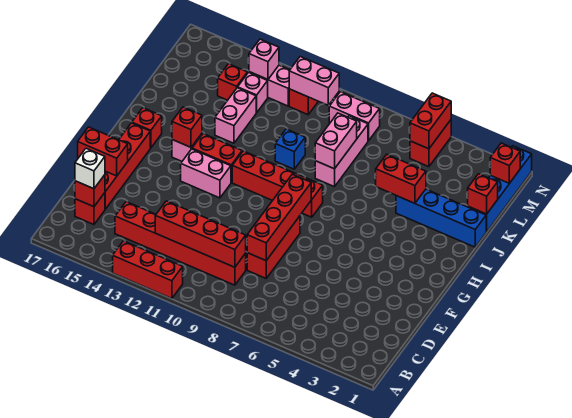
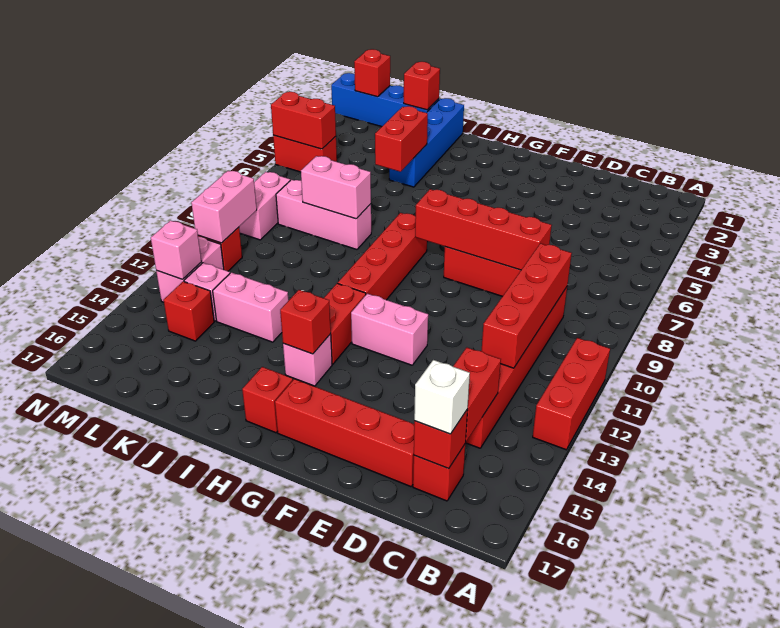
red 1x2 brick [78,127,128,176] -> red 1x2 brick moved to [453,348,501,441]
pink 1x2 brick [181,149,231,198] -> pink 1x2 brick turned to [351,294,428,365]
blue 1x1 brick [275,129,305,169] -> none

